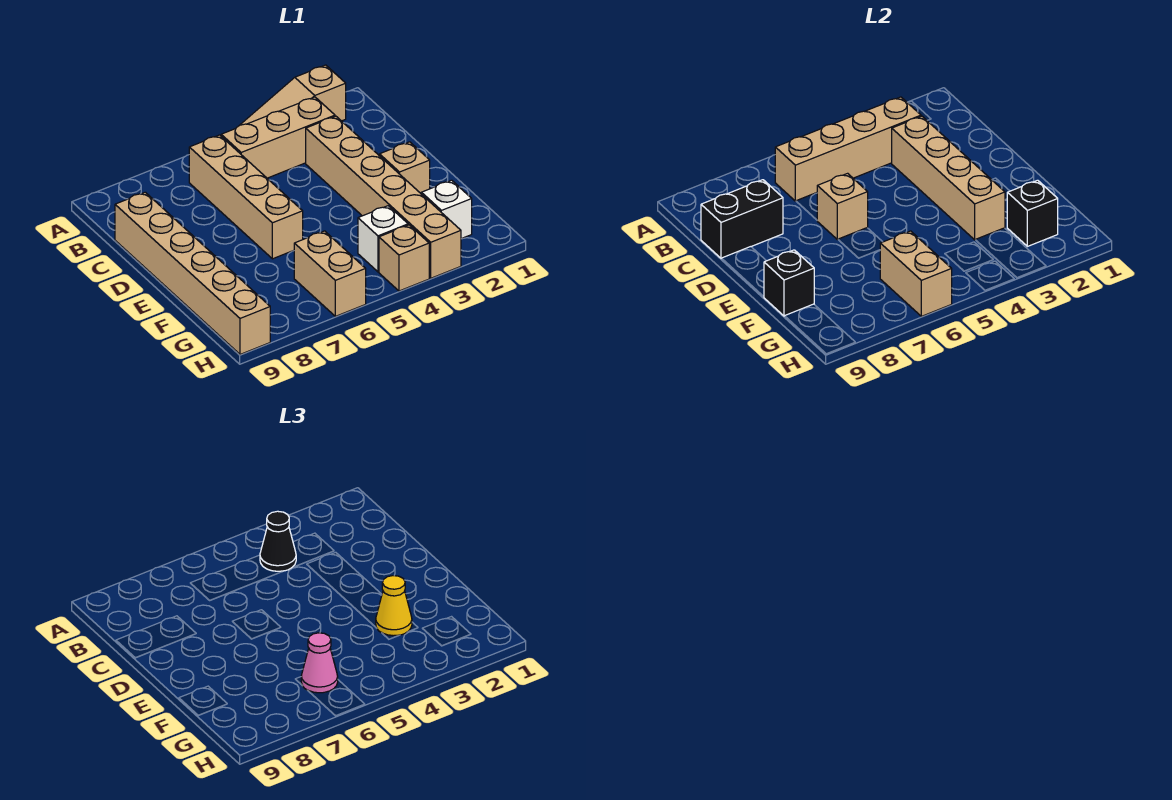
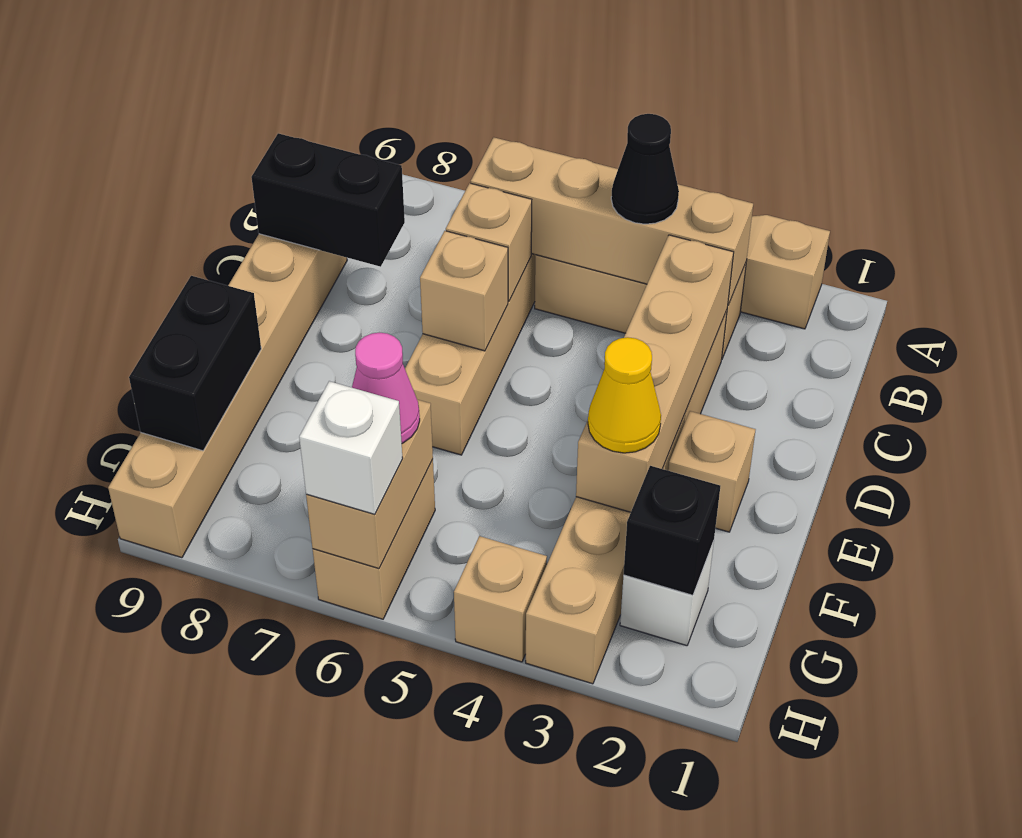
none -> tan 1x1 brick [446,183,532,301]
black 1x1 brick [764,250,814,316] -> black 1x2 brick [129,276,261,451]
white 1x1 brick [358,206,408,272] -> white 1x1 brick moved to [299,381,403,514]

